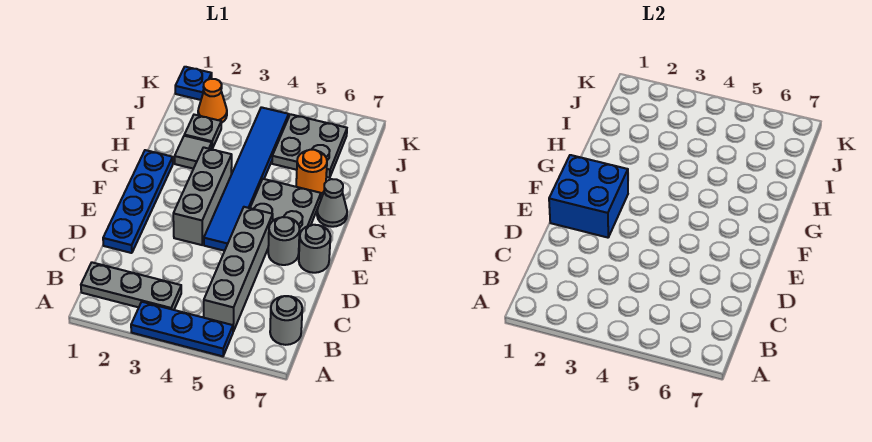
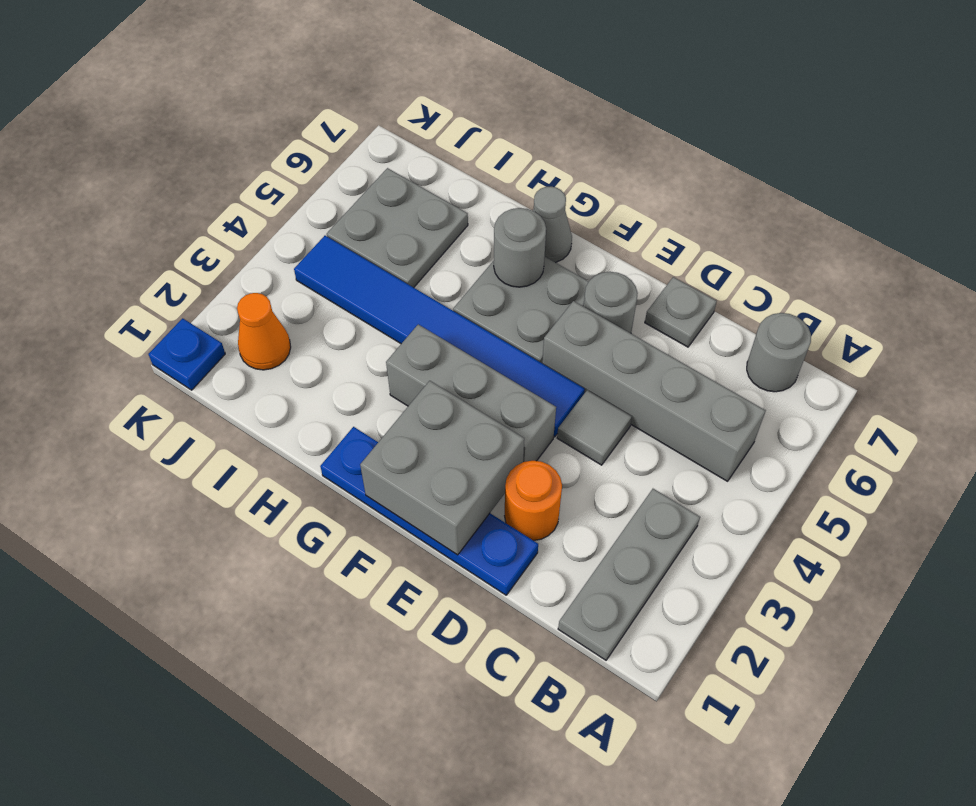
blue 1x3 plate [131,302,233,356] -> none
blue 2x2 brick [549,155,628,238] -> grey 2x2 brick [360,381,524,555]
grey 1x1 round brick [299,225,331,273] -> grey 1x1 round brick moved to [494,208,546,287]
grey 1x1 tile [175,136,212,169] -> grey 1x1 tile moved to [557,390,632,465]
orange 1x1 round brick [296,150,327,194] -> orange 1x1 round brick moved to [505,461,562,541]
grey 1x1 plate [184,115,221,148] -> grey 1x1 plate moved to [645,277,717,347]

